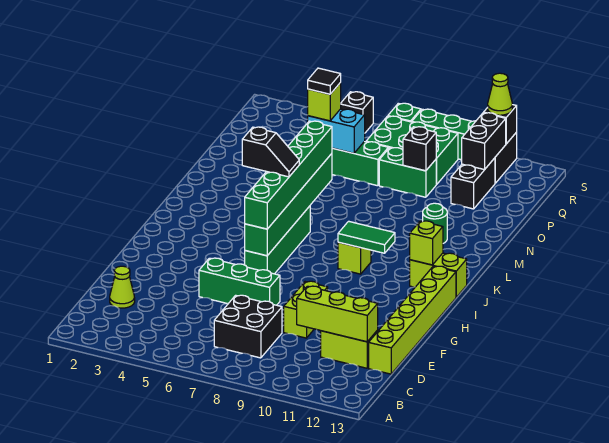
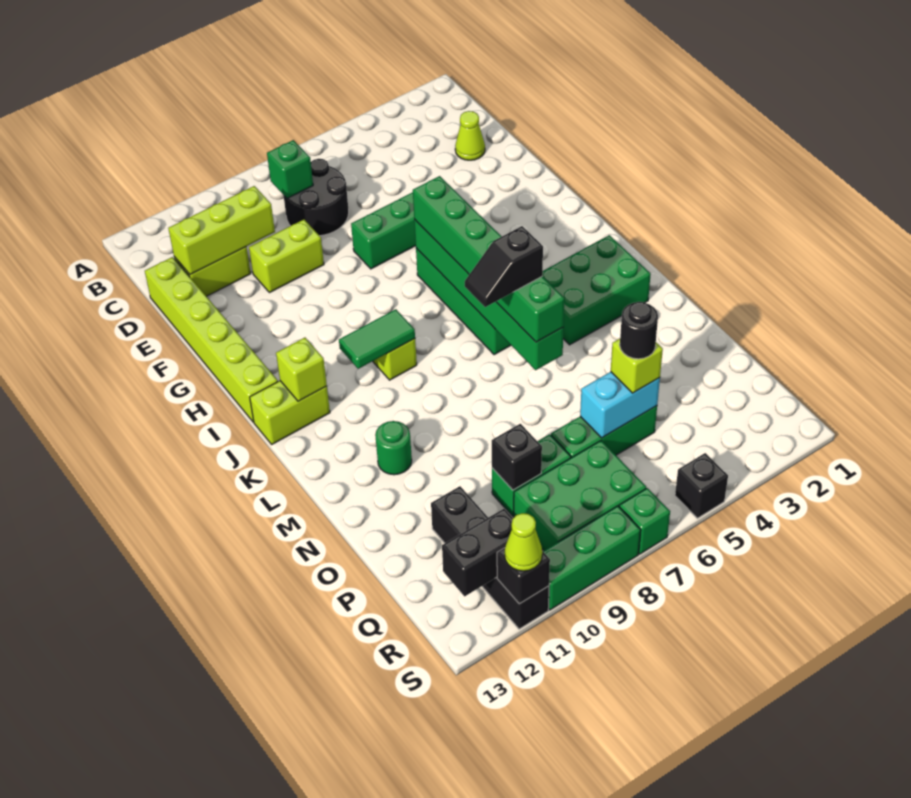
black 2x2 brick [214,295,282,358] -> black 2x2 round brick [284,159,349,236]
none -> green 1x1 brick [267,140,313,198]
lime 1x2 brick [284,281,328,338] -> lime 1x2 brick turned to [249,220,324,293]
black 1x2 slope [242,127,299,177] -> black 1x2 slope moved to [465,226,543,307]
none -> green 2x3 brick [542,235,651,345]
black 1x1 tile [308,68,341,94] -> black 1x1 round brick [620,302,658,359]
black 1x2 brick [462,113,506,170] -> black 1x2 brick turned to [442,509,513,596]

